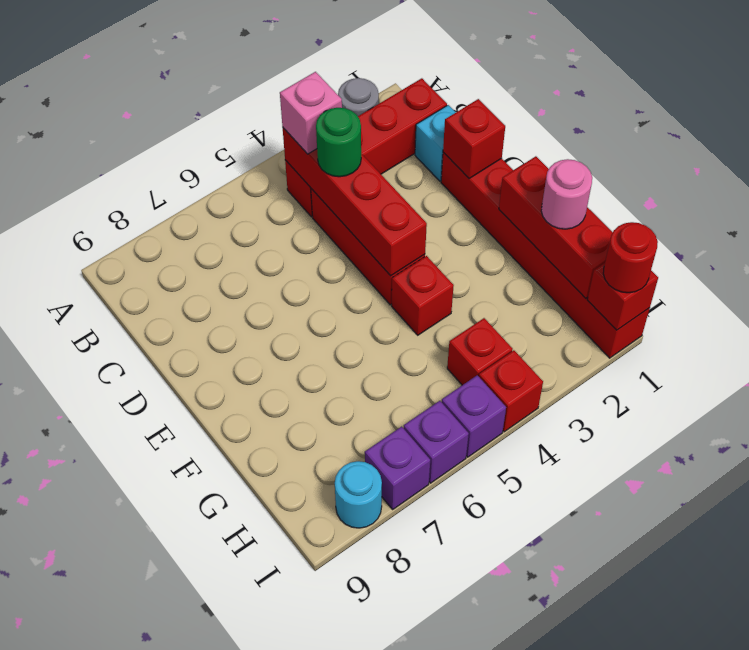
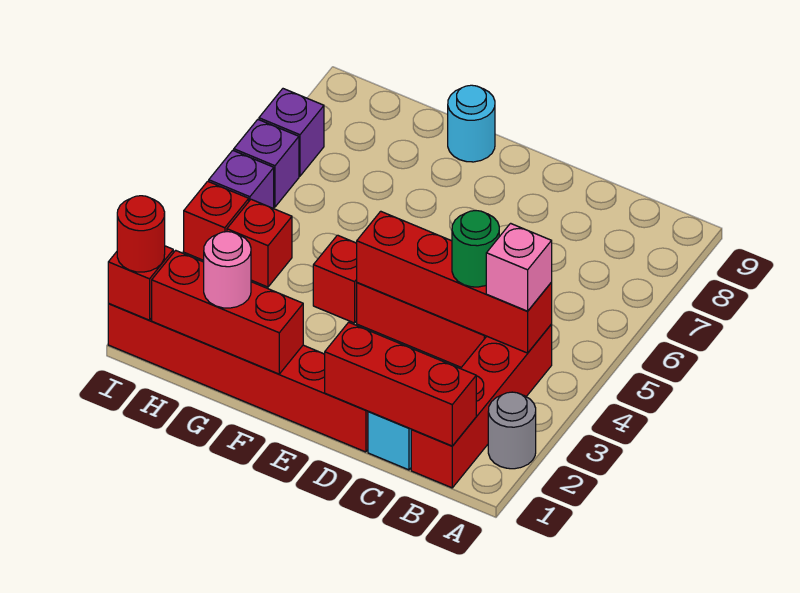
red 1x1 brick [443,99,505,178] -> red 1x3 brick [325,322,476,446]
cyan 1x1 round brick [335,461,382,528] -> cyan 1x1 round brick moved to [448,85,495,162]

